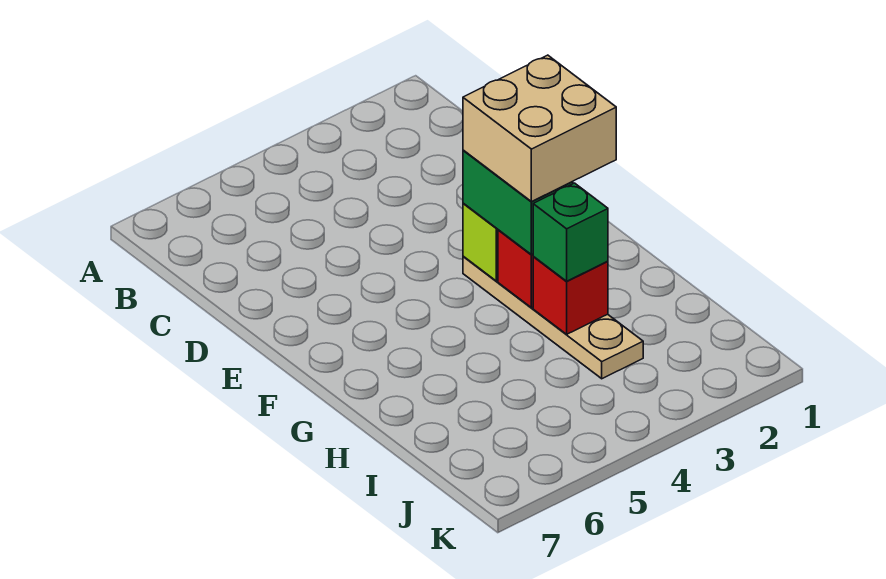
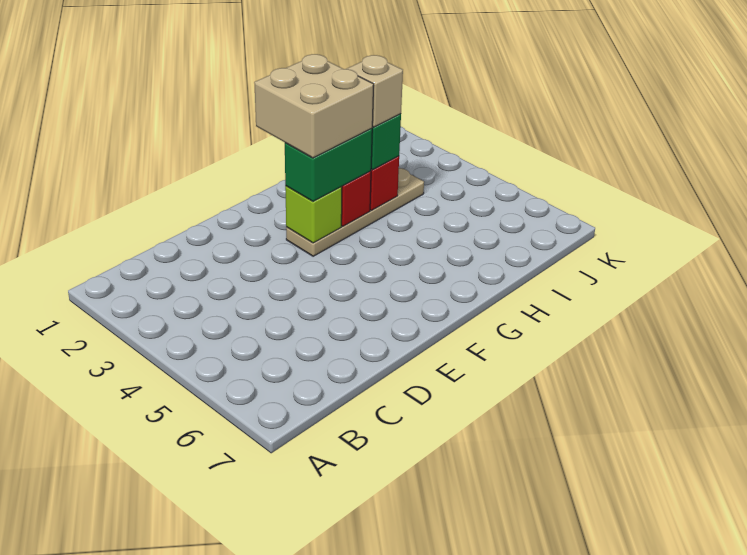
none -> tan 1x1 brick [347,55,403,127]

